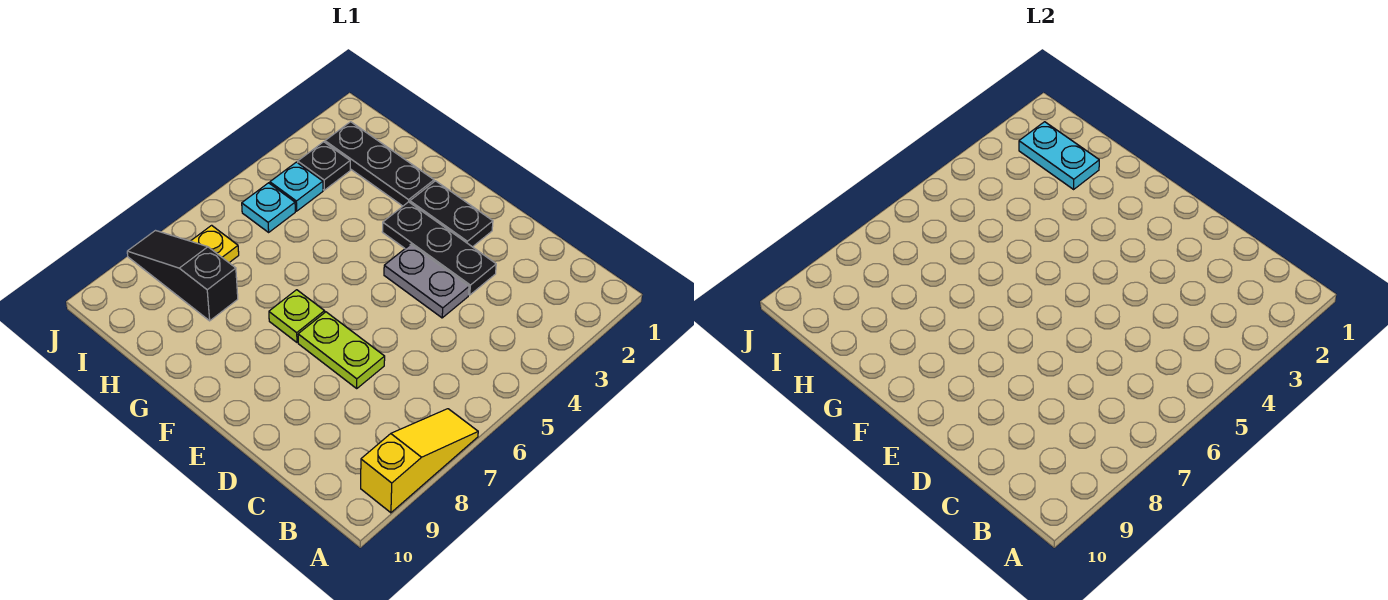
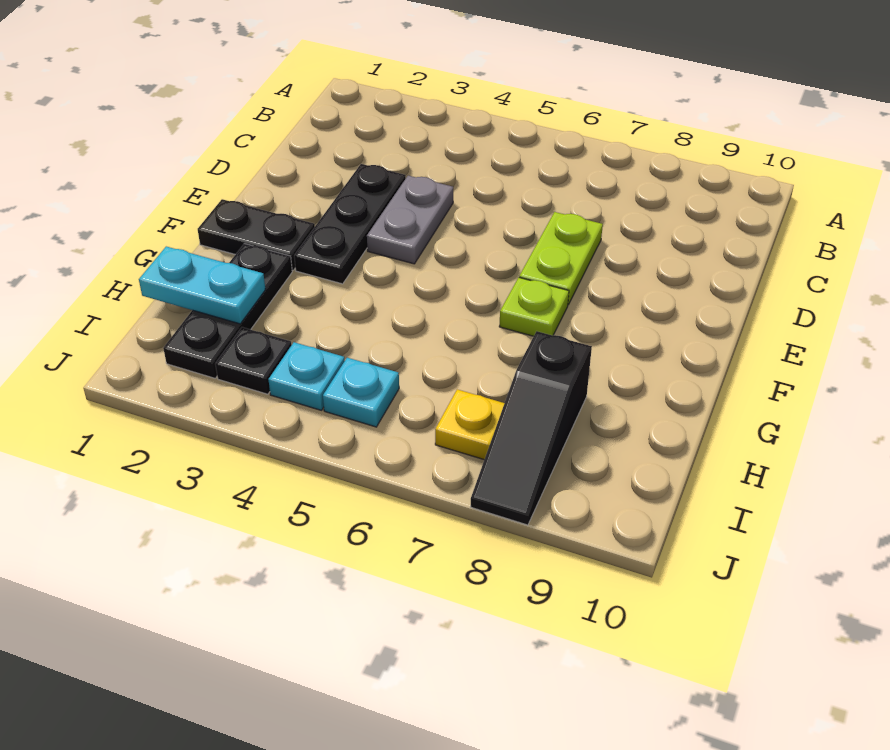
yellow 1x3 slope [361,409,478,513] -> none
black 1x2 plate [410,181,493,247] -> black 1x2 plate turned to [198,199,315,270]
cyan 1x2 plate [1019,122,1099,189] -> cyan 1x2 plate turned to [139,246,265,324]

